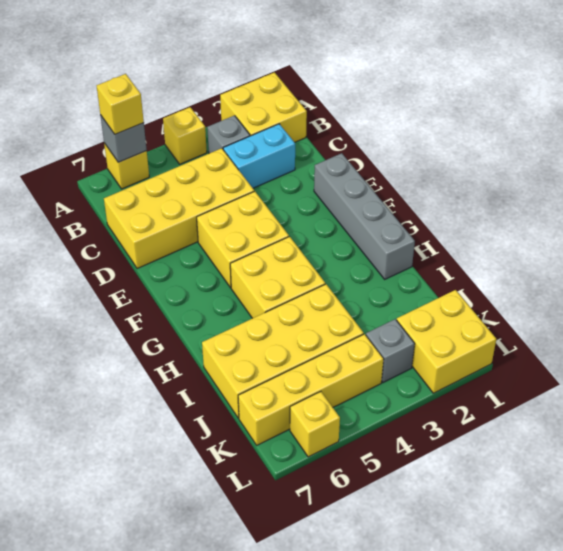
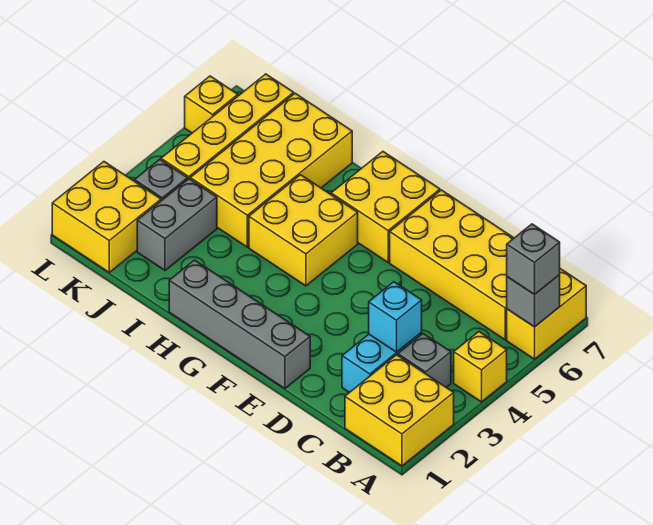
yellow 1x1 brick [104,143,149,189] -> yellow 1x2 brick [507,269,586,359]
yellow 1x1 brick [97,74,144,134] -> grey 1x1 brick [507,224,560,295]
none -> cyan 1x1 brick [369,282,422,352]
yellow 2x4 brick [104,148,254,269] -> yellow 2x4 brick turned to [390,190,514,340]
yellow 2x2 brick [197,191,289,288] -> yellow 2x2 brick moved to [331,152,440,262]
none -> grey 1x2 brick [137,179,217,270]

